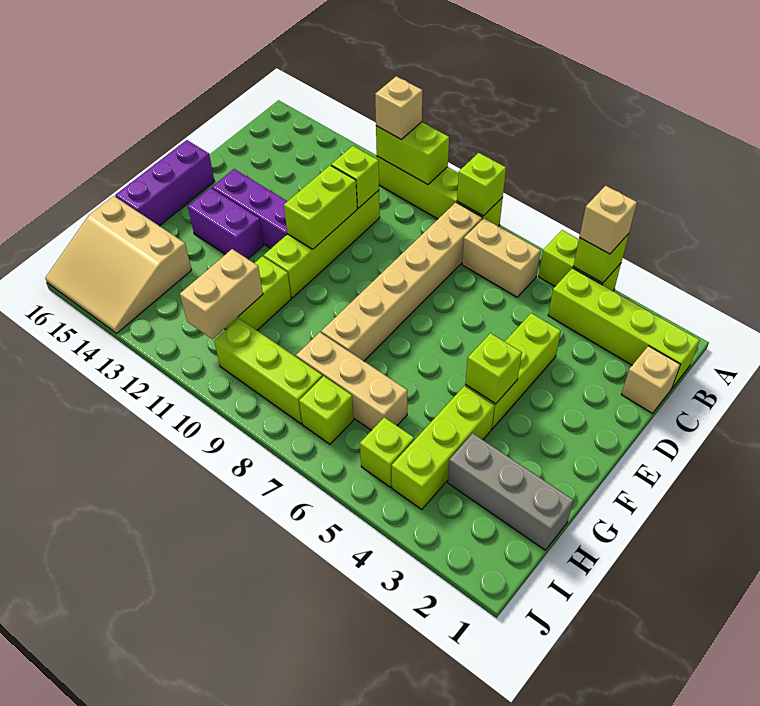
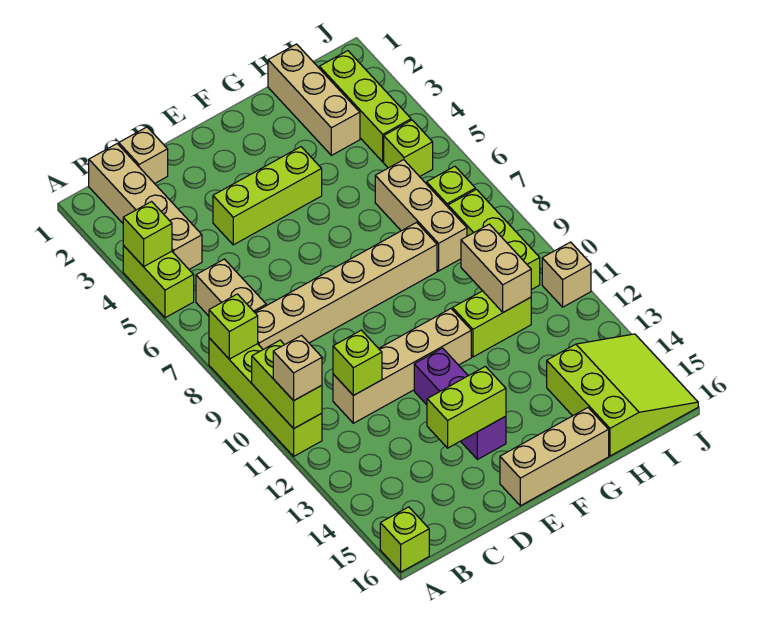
tan 1x1 brick [579,186,637,254] -> tan 1x1 brick moved to [542,242,591,307]
lime 1x4 brick [548,268,700,388] -> tan 1x4 brick [89,144,202,269]
lime 1x4 brick [264,190,380,298] -> tan 1x4 brick [333,309,471,423]
lime 1x2 brick [284,165,357,249] -> lime 1x2 brick moved to [427,366,506,448]
purple 1x3 brick [115,140,215,226] -> tan 1x3 brick [500,408,609,506]
lime 1x1 brick [465,333,522,404] -> lime 1x1 brick moved to [380,507,429,572]
purple 1x2 brick [188,188,263,259] -> none
lime 1x3 brick [392,386,495,509] -> lime 1x3 brick turned to [319,51,411,162]
grey 1x3 brick [448,433,573,550] -> tan 1x3 brick [268,44,360,155]
tan 1x2 brick [180,249,263,339] -> tan 1x2 brick turned to [461,224,531,312]
tan 3x3 slope [45,196,192,333] -> lime 3x3 slope [547,334,698,456]

